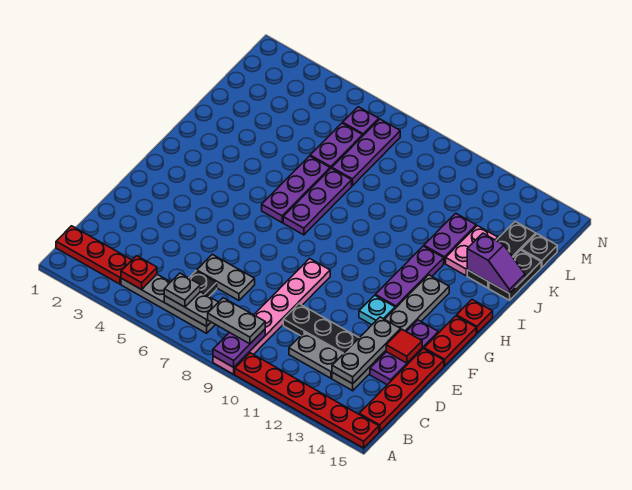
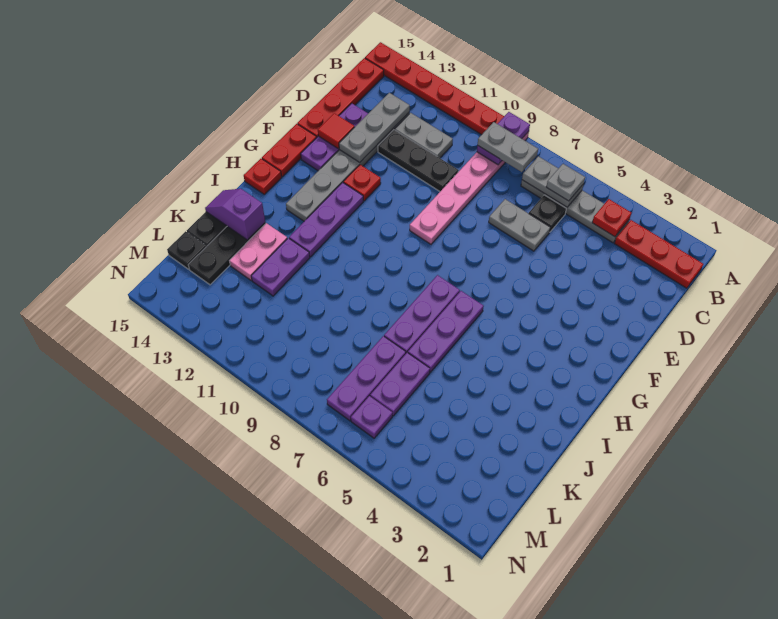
cyan 1x1 plate [359,295,395,325] -> red 1x1 plate [343,165,381,201]

